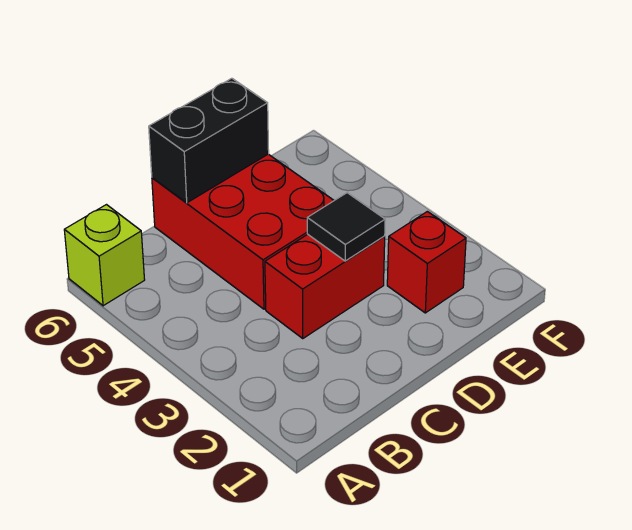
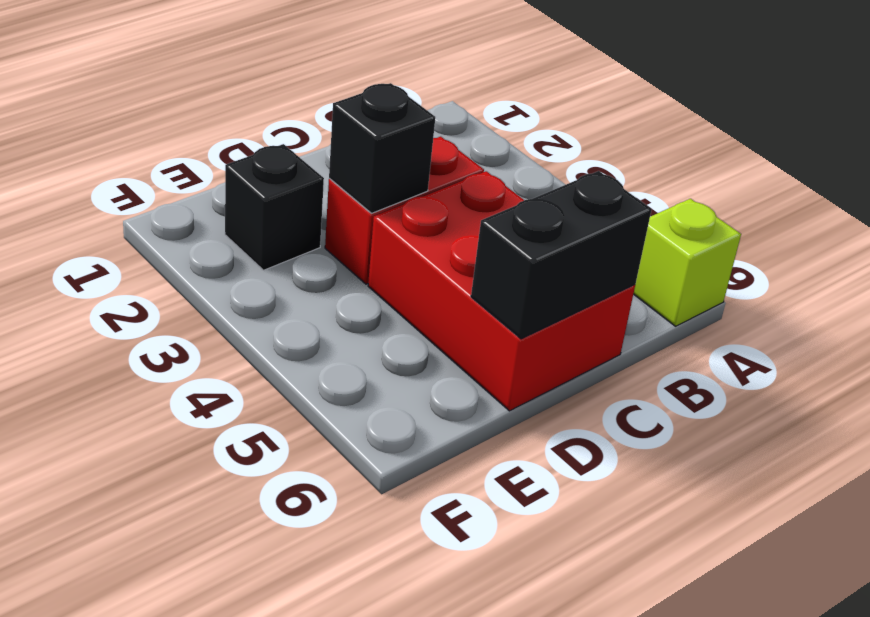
black 1x1 tile [307,193,385,261] -> black 1x1 brick [329,83,435,213]
red 1x1 brick [387,211,466,313] -> black 1x1 brick [225,144,324,270]

